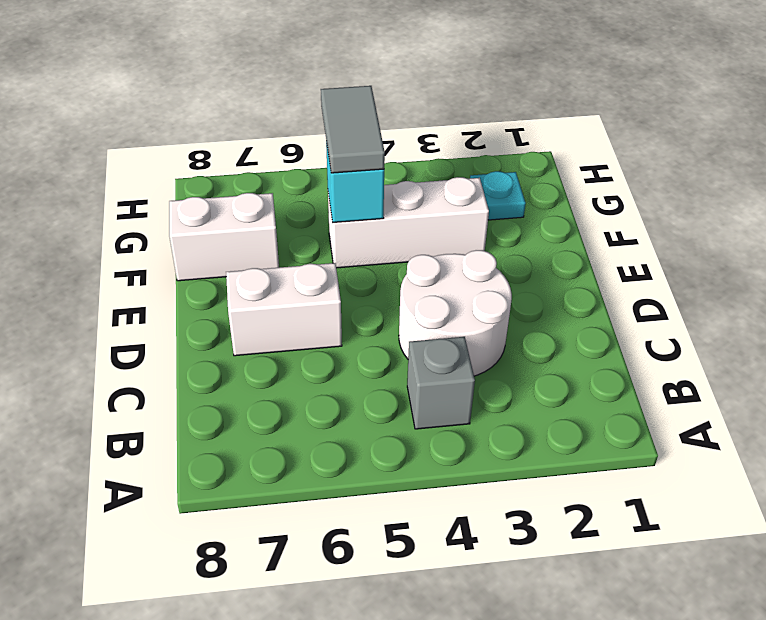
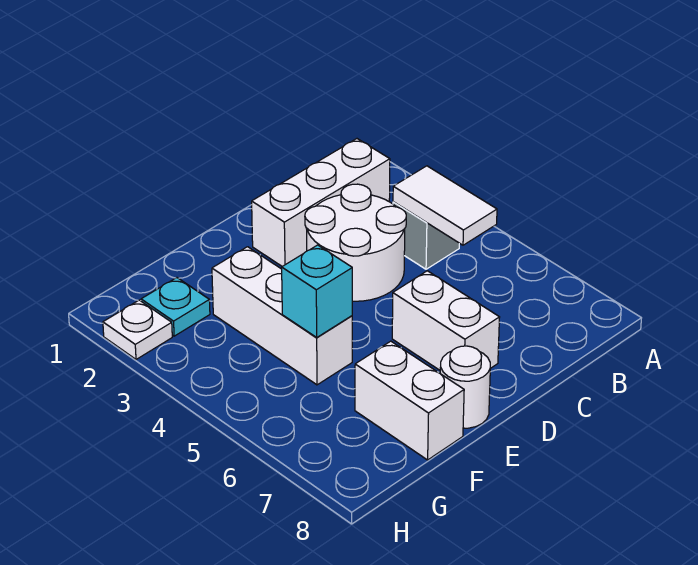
none -> white 1x3 brick [252,139,390,266]
none -> white 1x2 tile [393,166,497,245]
none -> white 1x1 round brick [440,346,490,428]
grey 1x2 tile [321,86,385,173] -> none
none -> white 1x1 plate [103,300,172,359]

